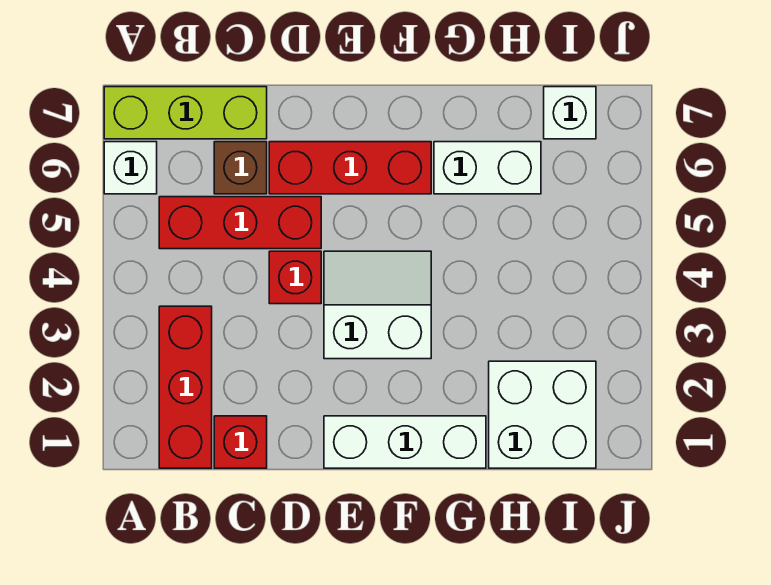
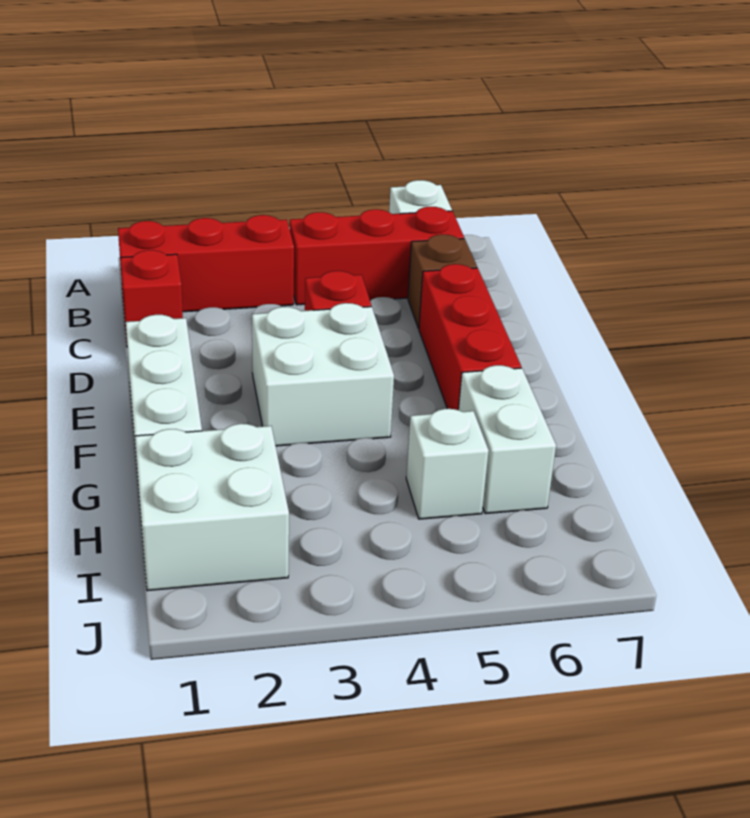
lime 1x3 brick [104,87,267,139] -> none
red 1x3 brick [159,197,321,249] -> red 1x3 brick turned to [290,207,464,305]
white 2x2 slope [324,251,431,359] -> white 2x2 brick [252,303,394,446]
white 1x1 brick [544,87,596,139] -> white 1x1 brick moved to [406,409,489,519]

